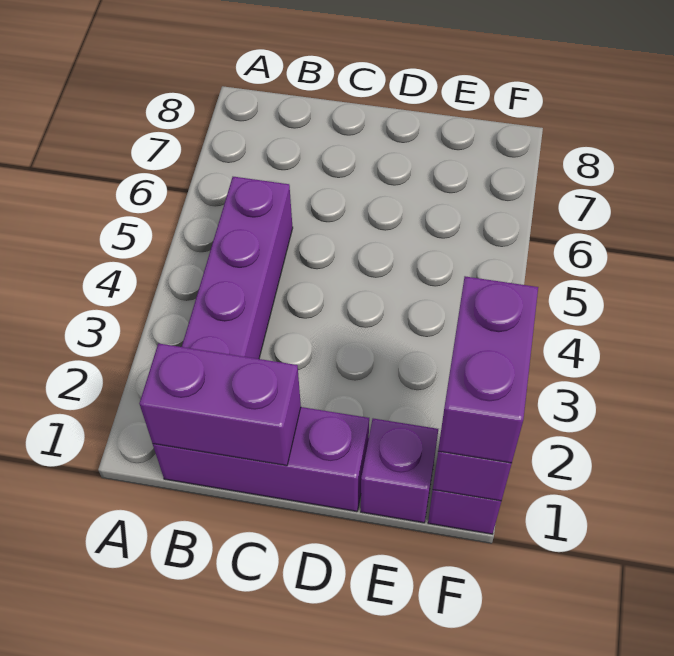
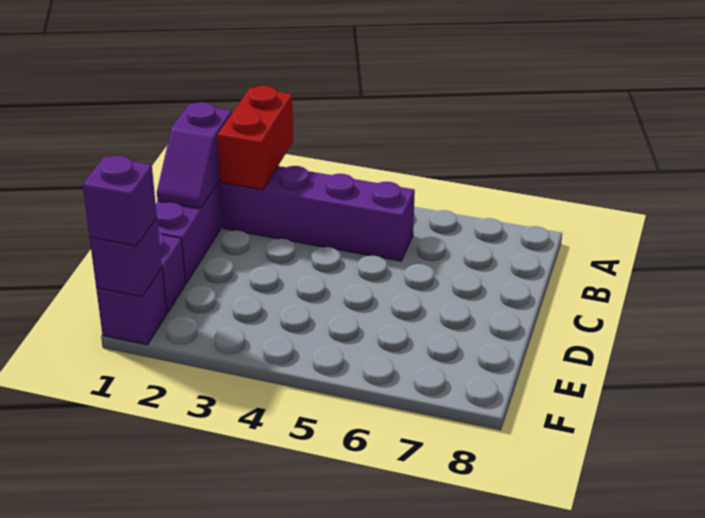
none -> red 1x2 brick [217,86,293,190]
purple 1x2 brick [139,343,301,466] -> purple 1x2 slope [157,102,232,209]
purple 1x2 brick [438,276,538,463] -> purple 1x1 brick [82,156,157,246]

